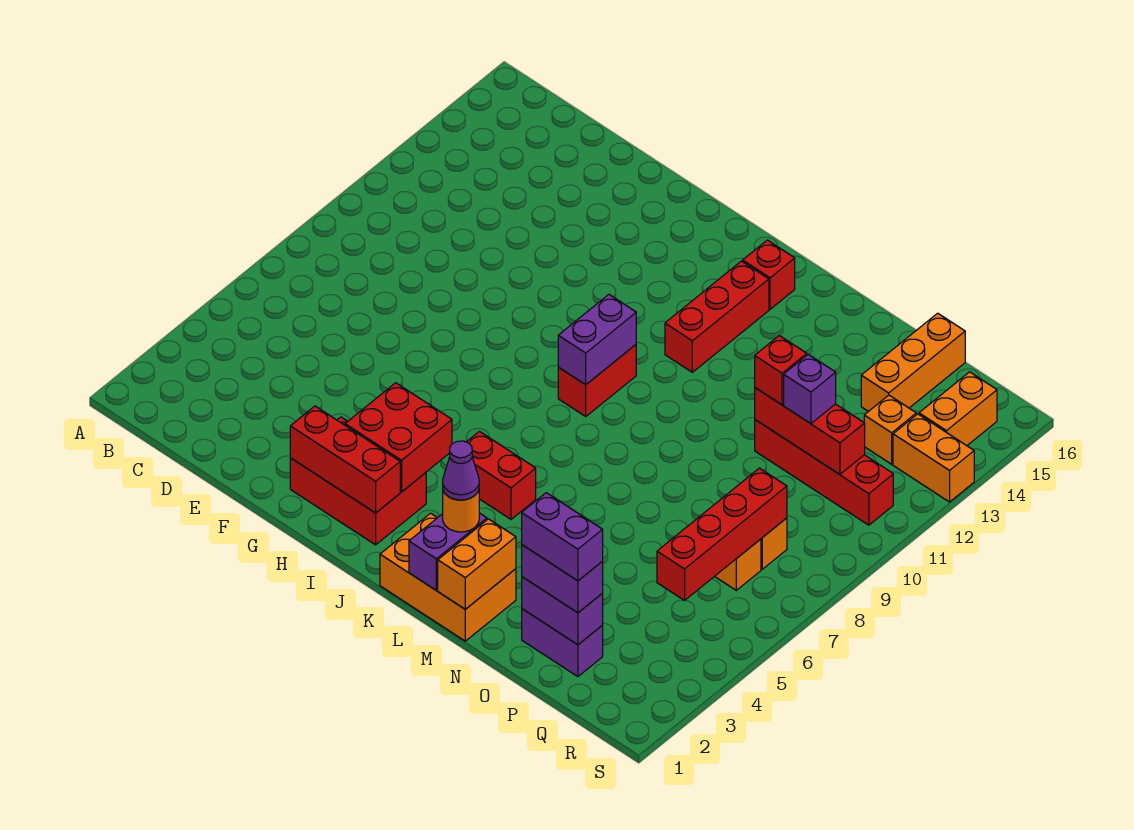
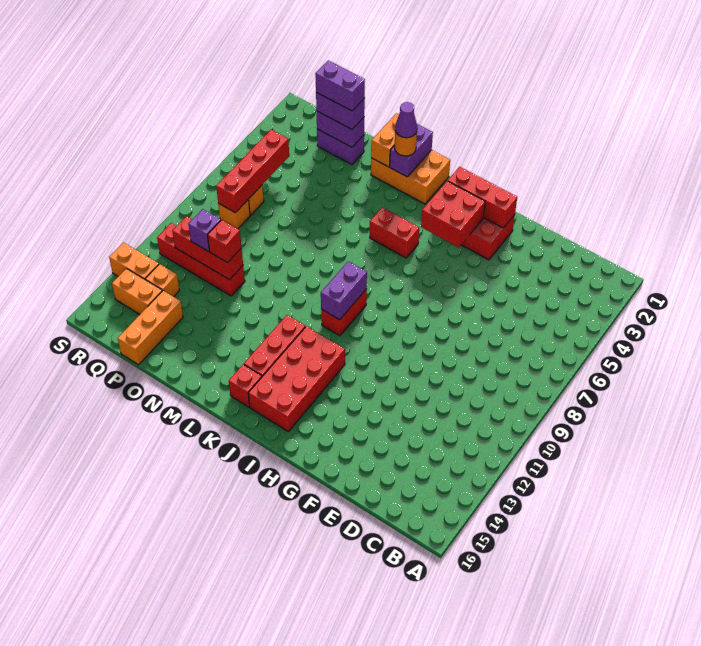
none -> red 2x4 brick [248,326,345,431]
orange 1x2 brick [919,372,997,446] -> orange 1x2 brick turned to [112,269,162,314]

